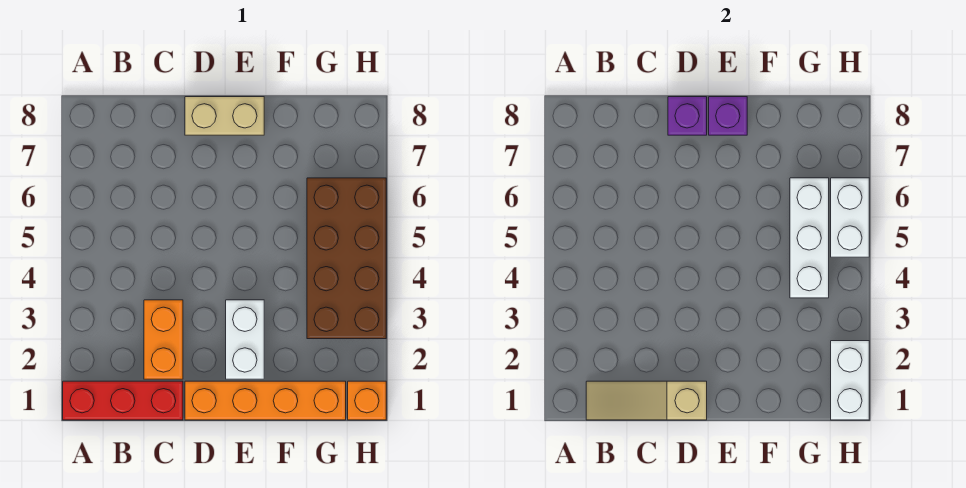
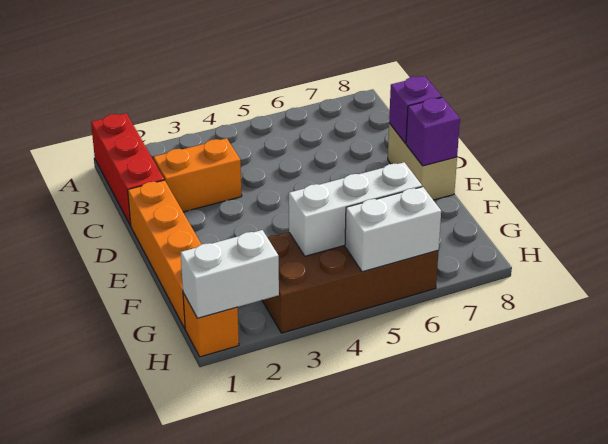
tan 1x3 slope [586,381,707,420] -> none
white 1x2 brick [226,300,264,379] -> none

